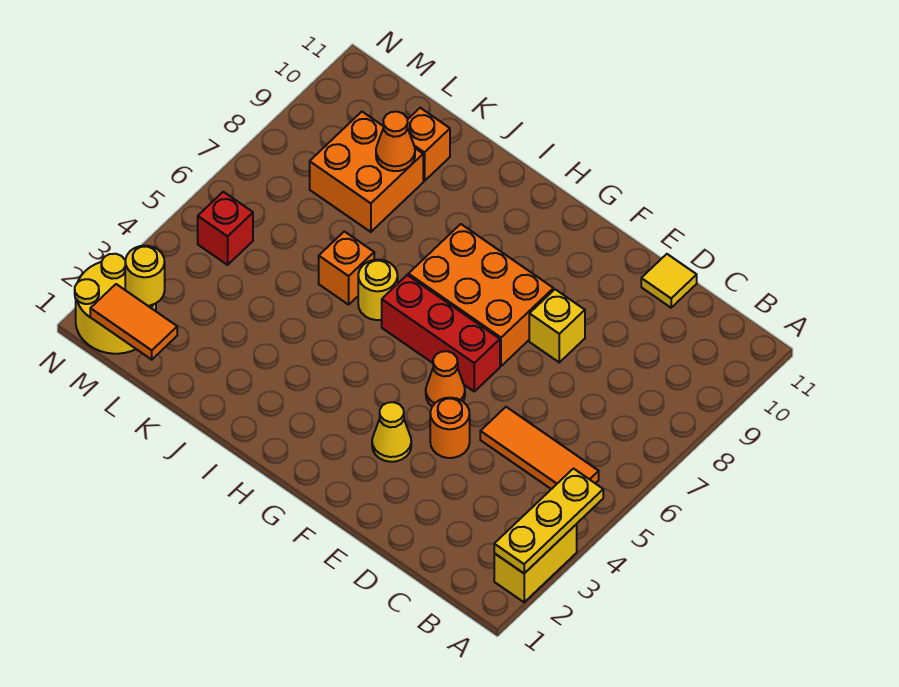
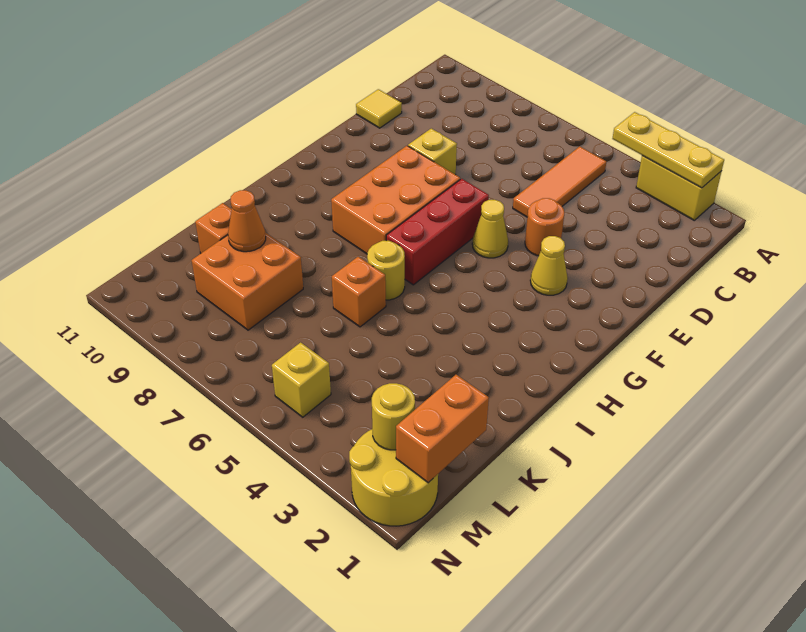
orange 1x1 cone [426,351,465,406] -> yellow 1x1 cone [472,200,508,258]
orange 1x2 tile [90,284,177,360] -> orange 1x2 brick [396,375,489,483]
red 1x1 brick [198,192,253,265] -> yellow 1x1 brick [272,342,331,417]

